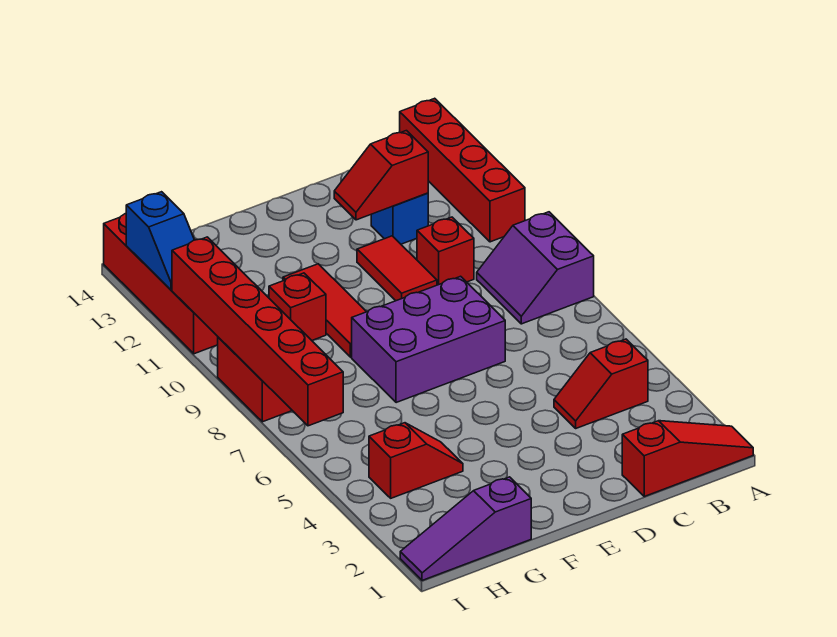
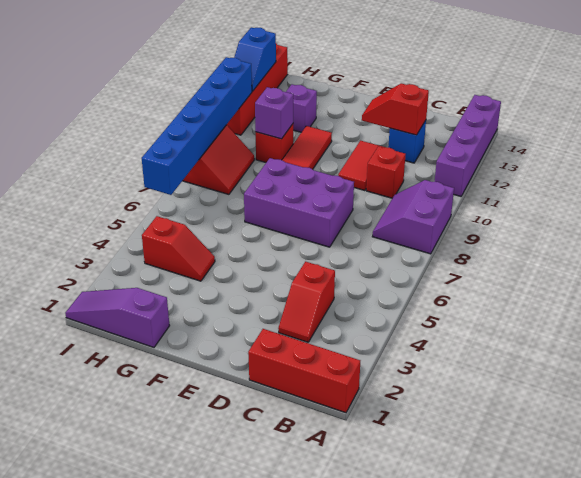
red 1x3 slope [622,421,753,496] -> red 1x3 brick [248,329,360,413]
red 1x4 brick [400,98,525,242] -> purple 1x4 brick [435,95,501,196]
red 1x2 slope [554,339,648,428] -> red 1x2 slope turned to [278,262,335,342]
none -> purple 1x1 brick [255,87,293,139]
none -> purple 1x1 brick [286,84,317,132]
red 1x6 brick [172,237,343,426] -> blue 1x6 brick [142,57,252,195]

